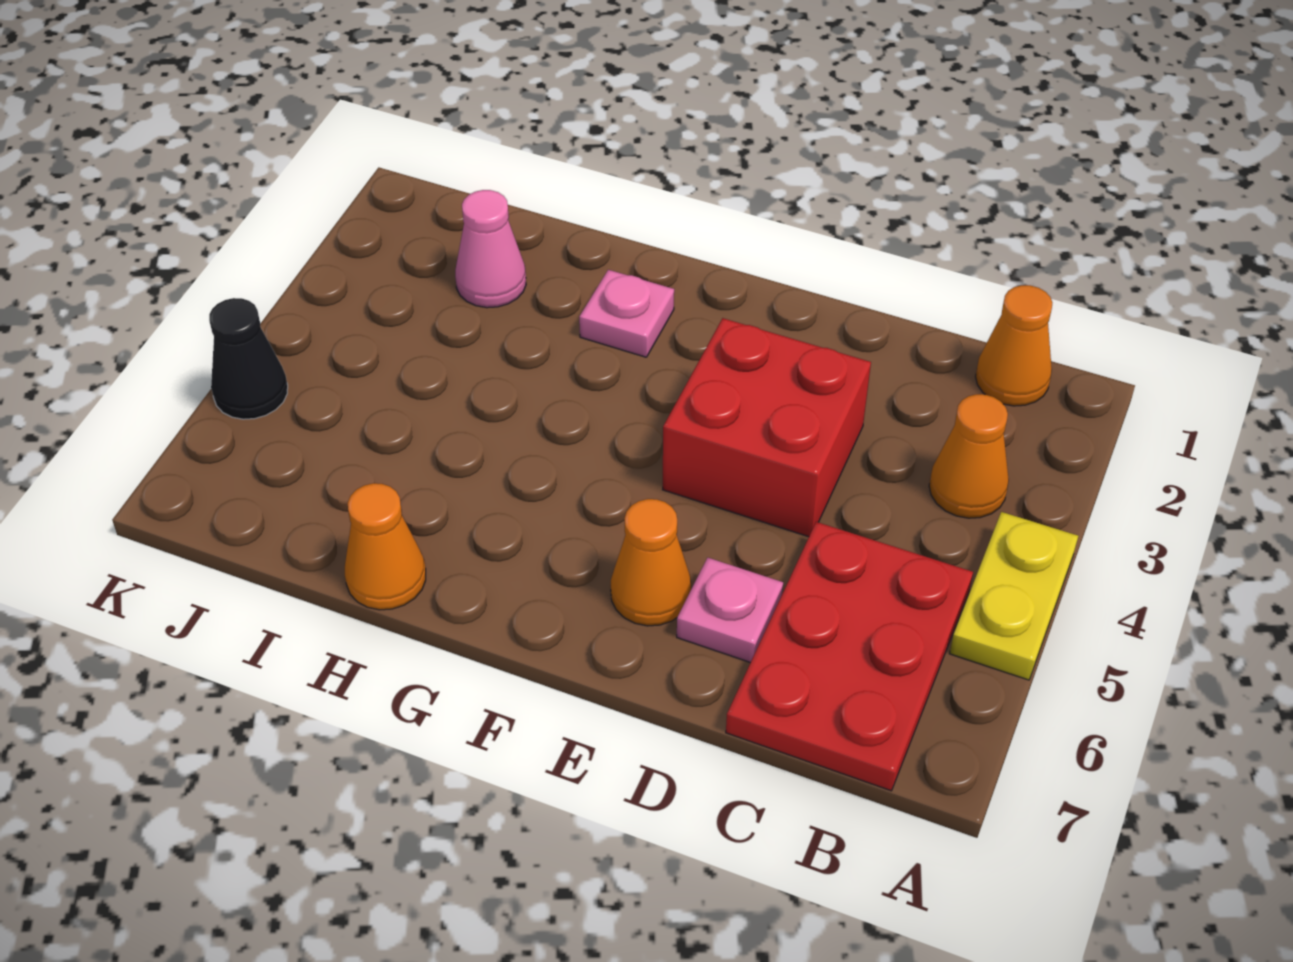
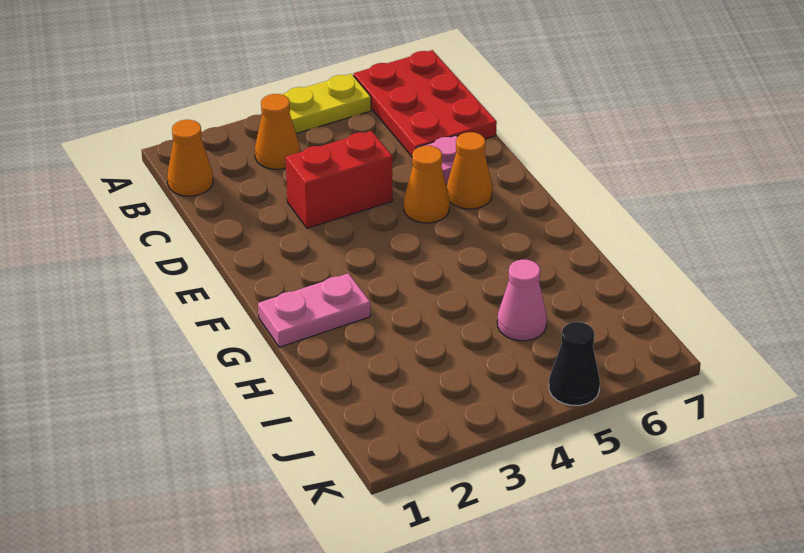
red 2x3 plate [726,522,973,791] -> red 2x3 plate turned to [354,50,497,156]
red 2x2 brick [663,318,871,537] -> red 1x2 brick [286,131,392,228]
pink 1x1 plate [579,270,674,357] -> pink 1x2 plate [258,273,370,347]
orange 1x1 cone [345,483,426,610] -> orange 1x1 cone moved to [404,146,450,223]
pink 1x1 cone [455,190,526,308] -> pink 1x1 cone moved to [497,259,547,341]

